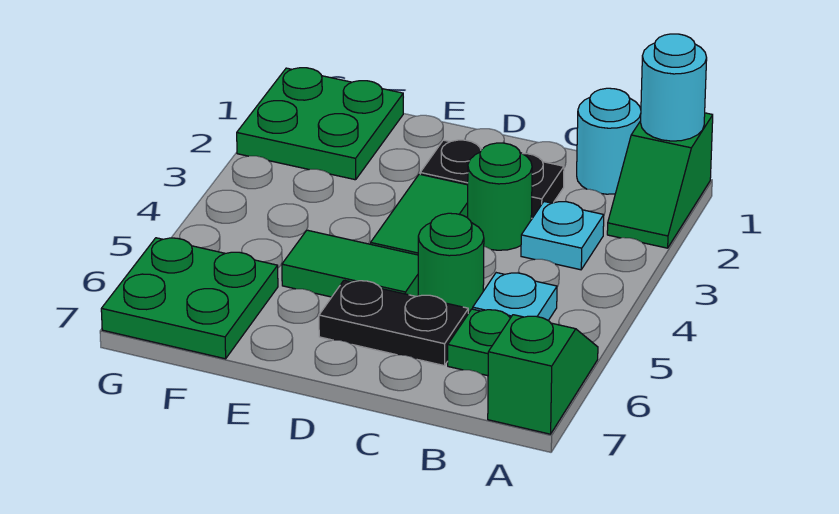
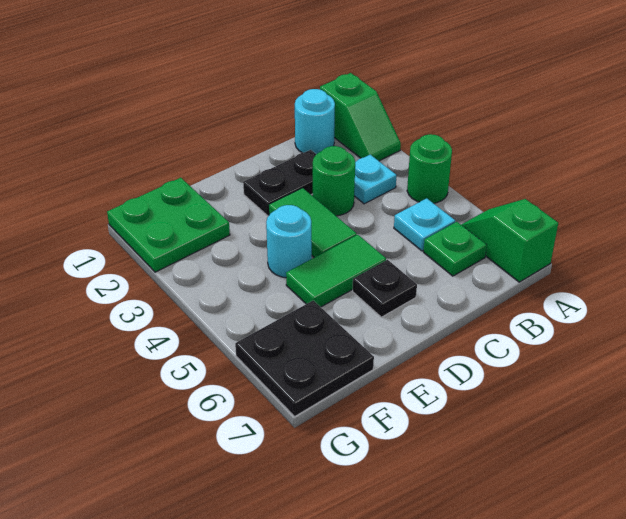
cyan 1x1 round brick [641,34,707,141] -> cyan 1x1 round brick moved to [266,205,312,278]
green 1x1 round brick [418,213,484,313] -> green 1x1 round brick moved to [407,134,452,203]
black 1x2 plate [319,280,468,366] -> black 1x1 plate [353,260,417,317]
green 2x2 plate [101,238,278,359] -> black 2x2 plate [235,300,374,416]

